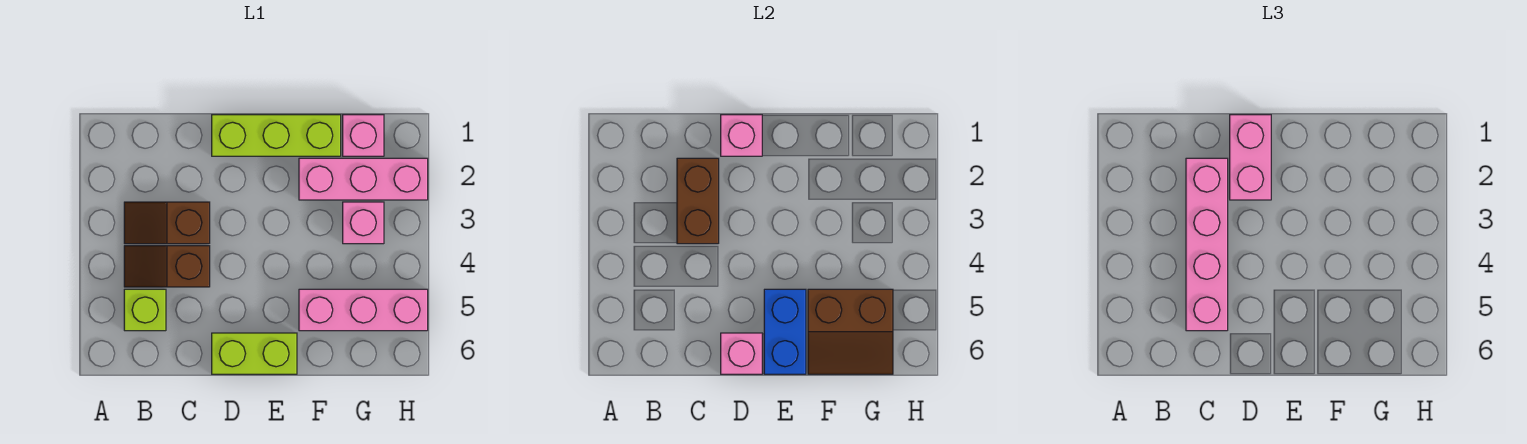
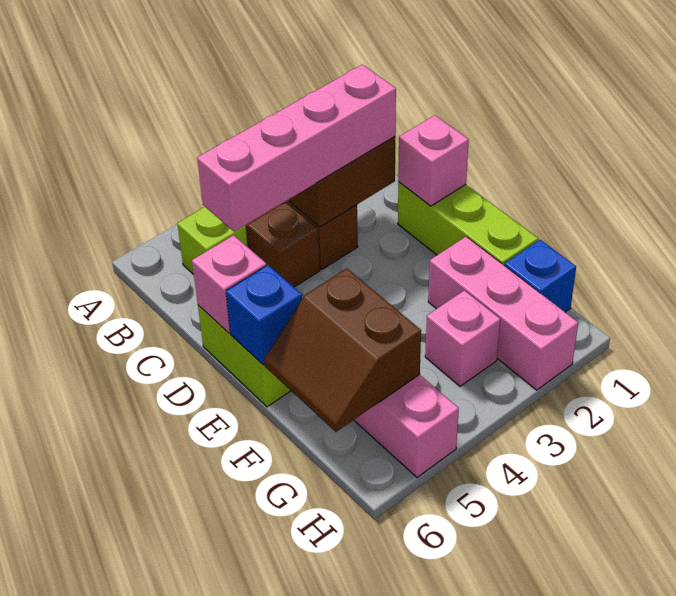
pink 1x2 brick [1230,115,1271,200] -> none
blue 1x2 brick [764,289,806,374] -> blue 1x1 brick [226,265,302,365]
pink 1x1 brick [343,115,384,156] -> blue 1x1 brick [504,240,576,312]

